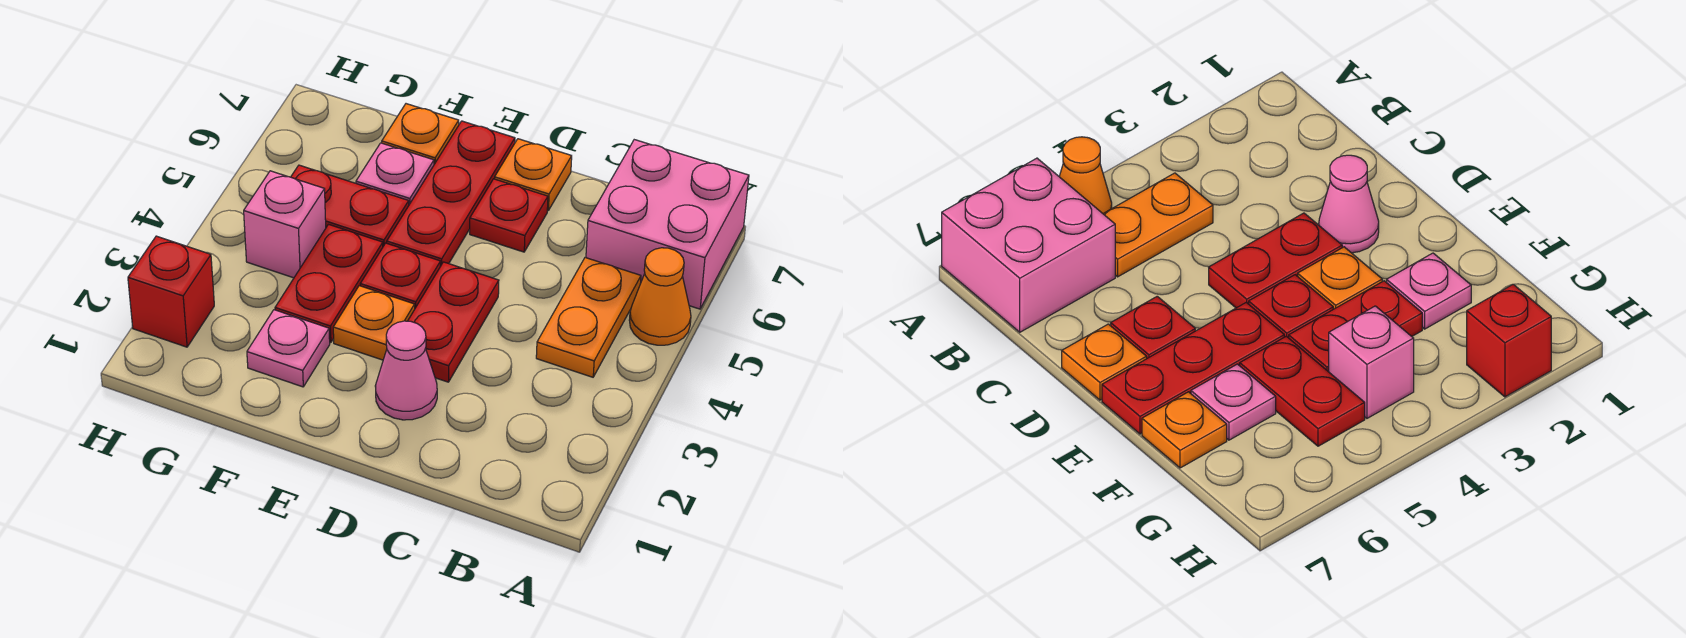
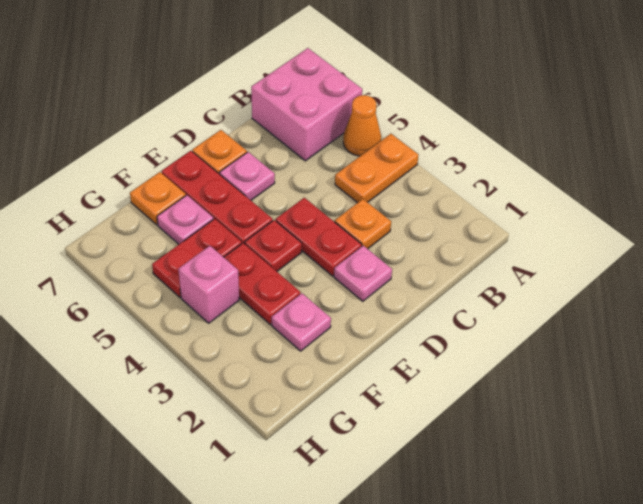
orange 1x2 plate [536,258,641,377] -> orange 1x2 plate turned to [335,134,418,203]
pink 1x1 cone [375,321,437,420] -> pink 1x1 plate [334,246,392,301]
red 1x1 plate [470,179,548,252] -> pink 1x1 plate [219,152,275,200]
orange 1x1 plate [333,286,415,360] -> orange 1x1 plate moved to [335,199,391,249]
red 1x1 brick [128,236,214,347] -> none

